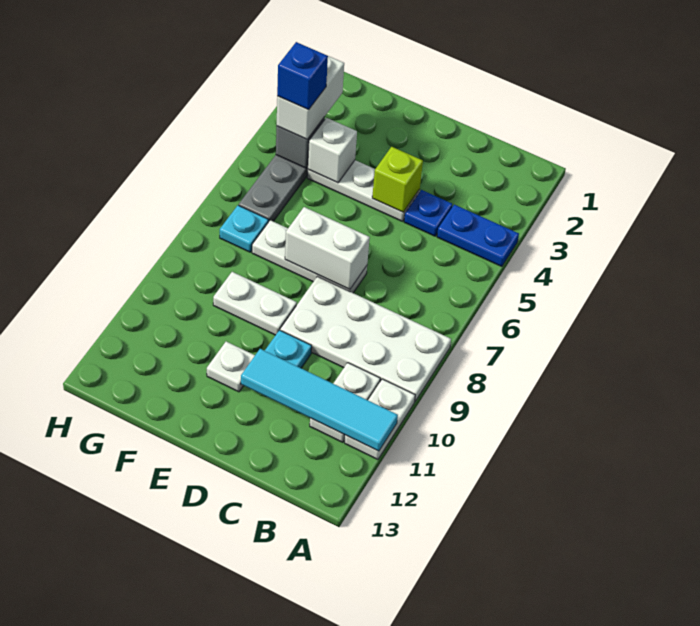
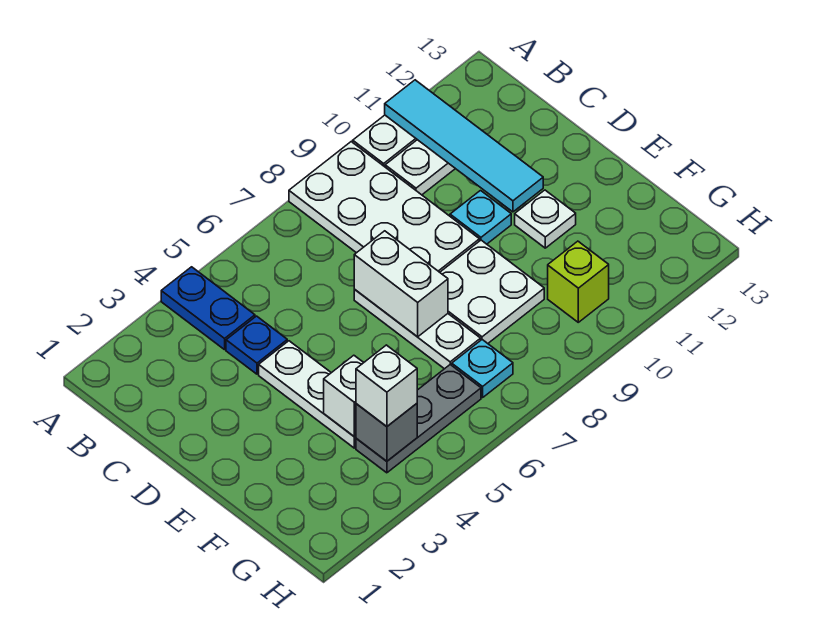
lime 1x1 brick [372,147,423,212] -> lime 1x1 brick moved to [548,241,609,322]
white 1x2 plate [213,272,297,335] -> white 2x2 plate [440,240,544,343]
white 1x2 brick [277,56,344,139] -> white 1x1 brick [356,345,417,427]
blue 1x1 brick [277,42,328,110] -> none

